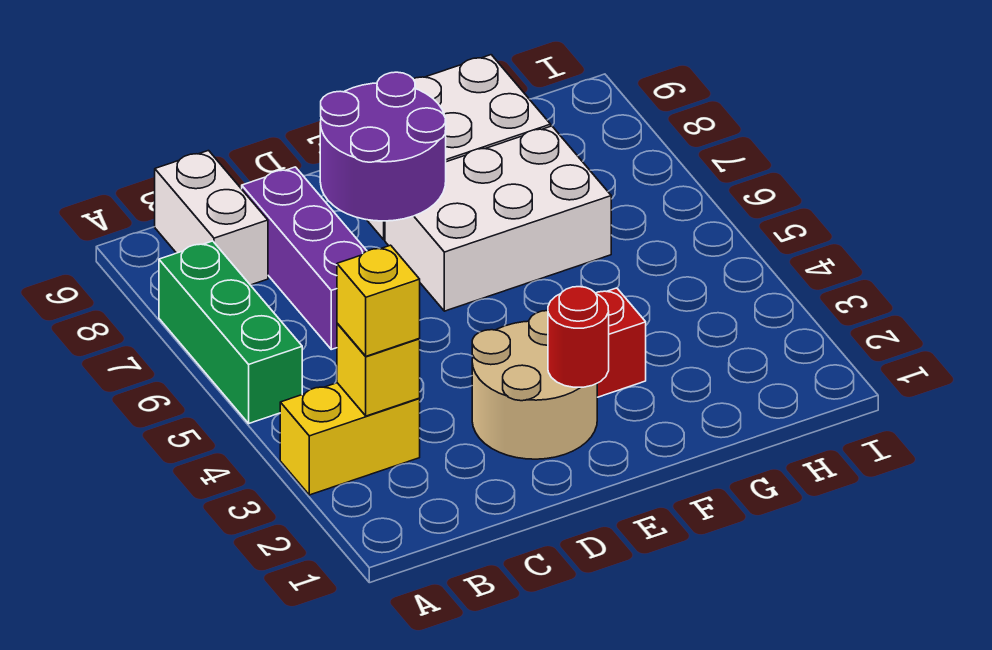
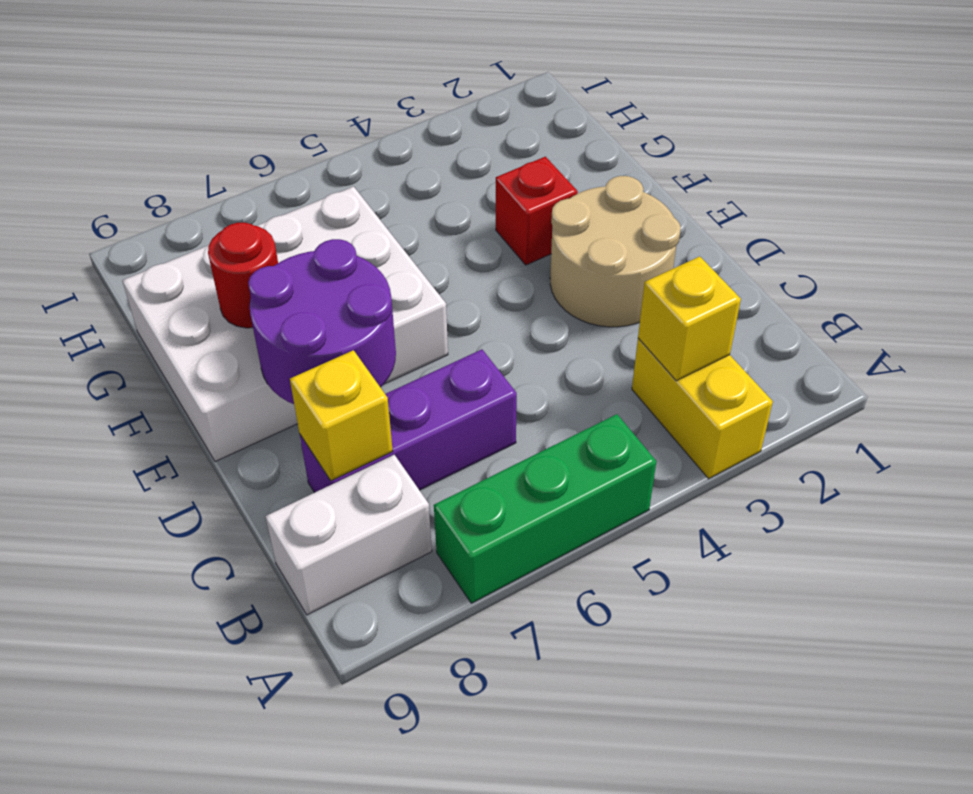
yellow 1x1 brick [337,245,420,356] -> yellow 1x1 brick moved to [290,350,393,481]
red 1x1 round brick [548,287,609,387] -> red 1x1 round brick moved to [208,223,278,328]

